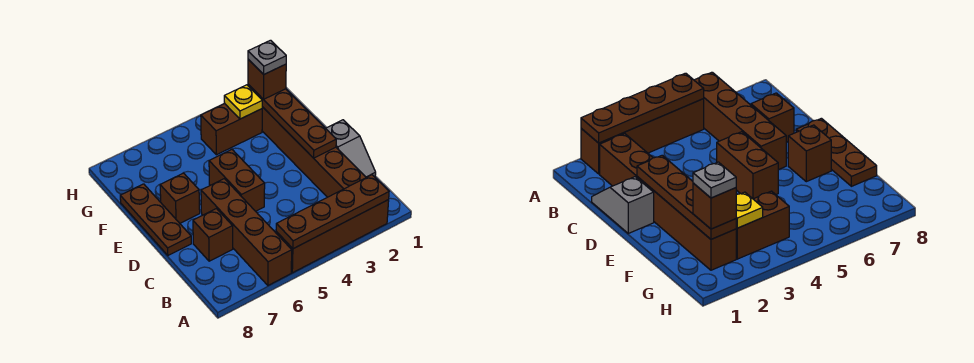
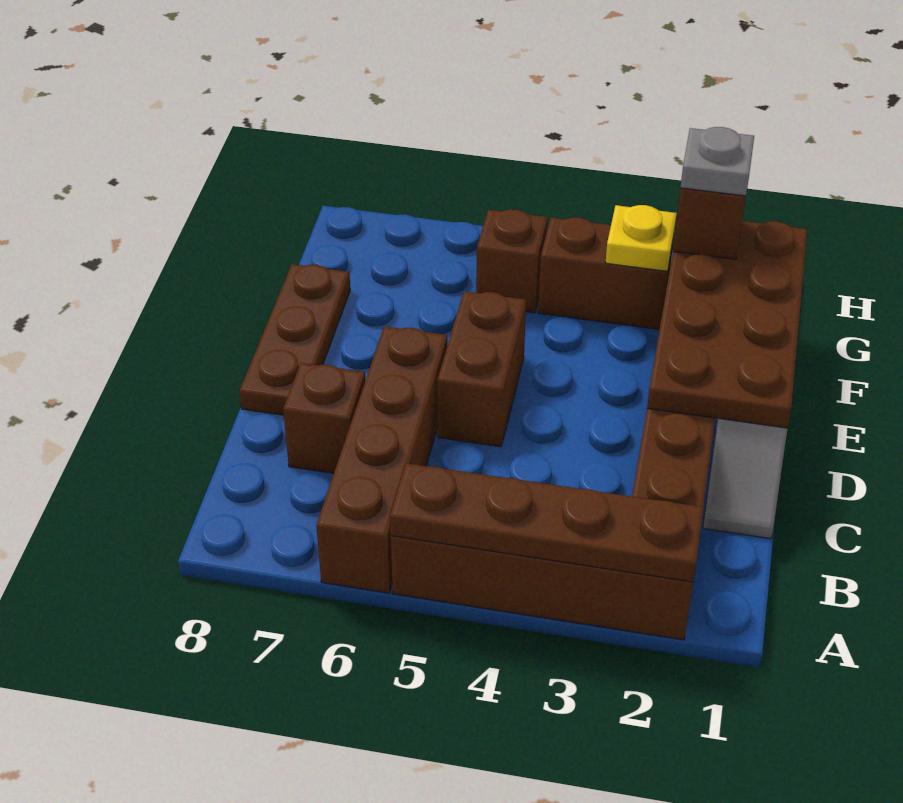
brown 1x4 plate [248,84,336,158] -> brown 2x4 plate [647,221,807,428]
brown 1x1 brick [160,173,200,223] -> brown 1x1 brick moved to [476,209,548,313]

